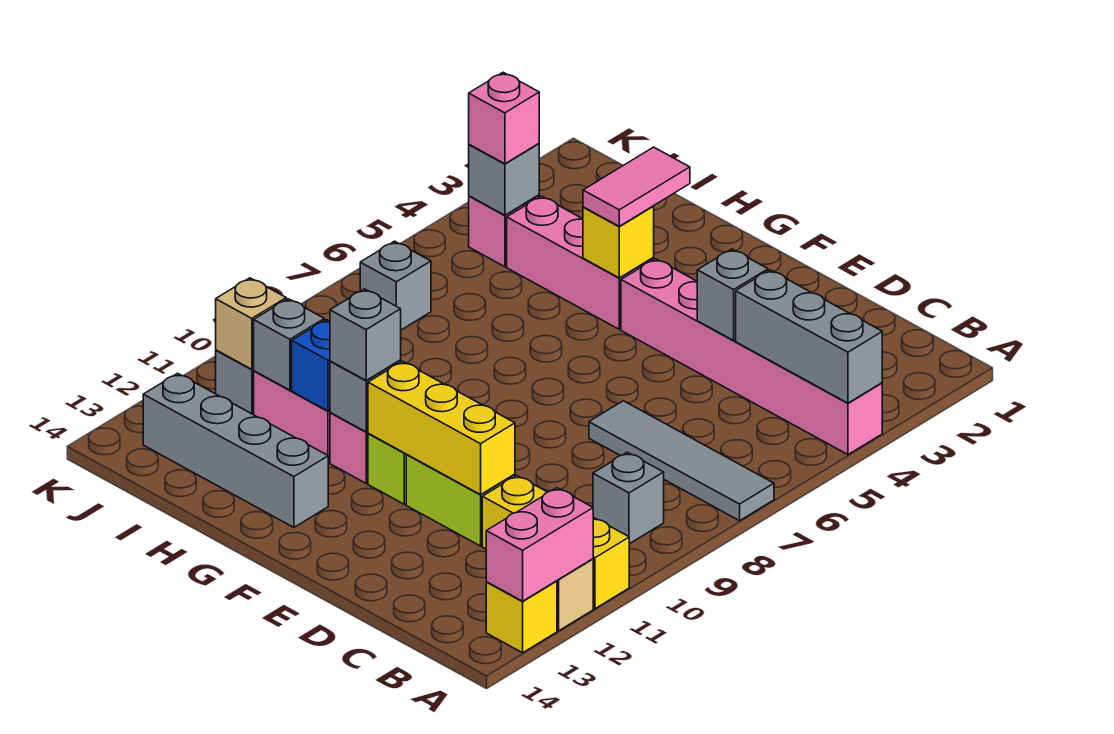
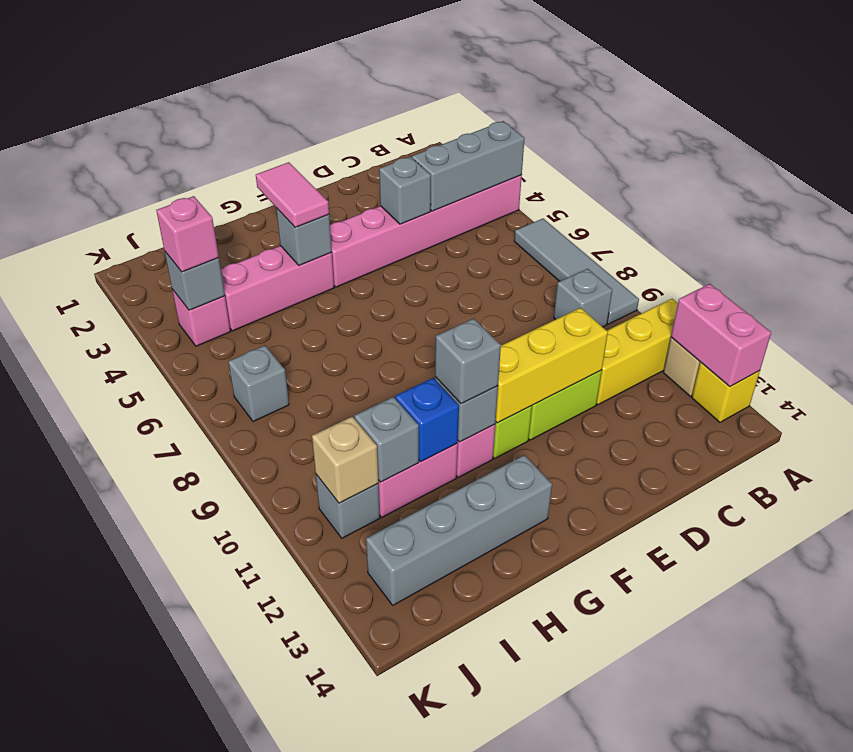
grey 1x4 tile [589,401,774,521] -> grey 1x4 tile turned to [514,219,639,324]
yellow 1x1 brick [583,206,654,278] -> grey 1x1 brick [276,208,332,266]

